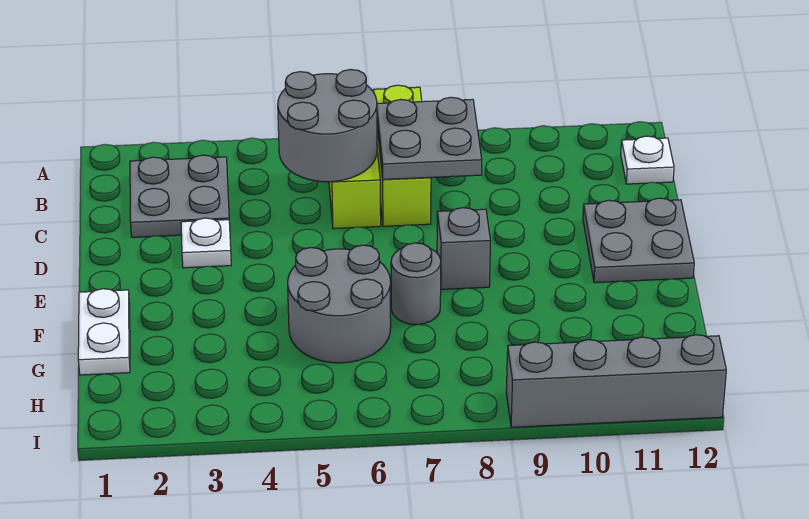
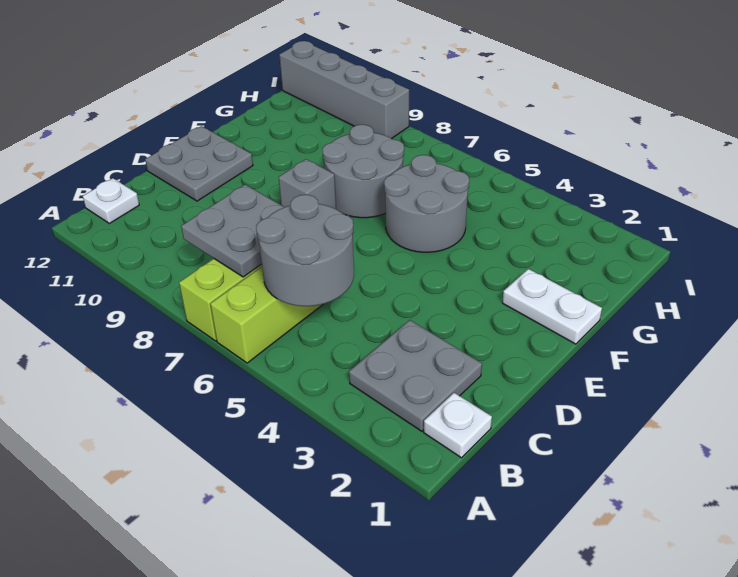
white 1x1 plate [181,218,231,268] -> white 1x1 plate moved to [424,393,492,458]
white 1x2 plate [78,289,130,375] -> white 1x2 plate turned to [502,269,602,344]
grey 1x1 round brick [391,243,441,325] -> grey 2x2 round brick [322,125,404,218]

